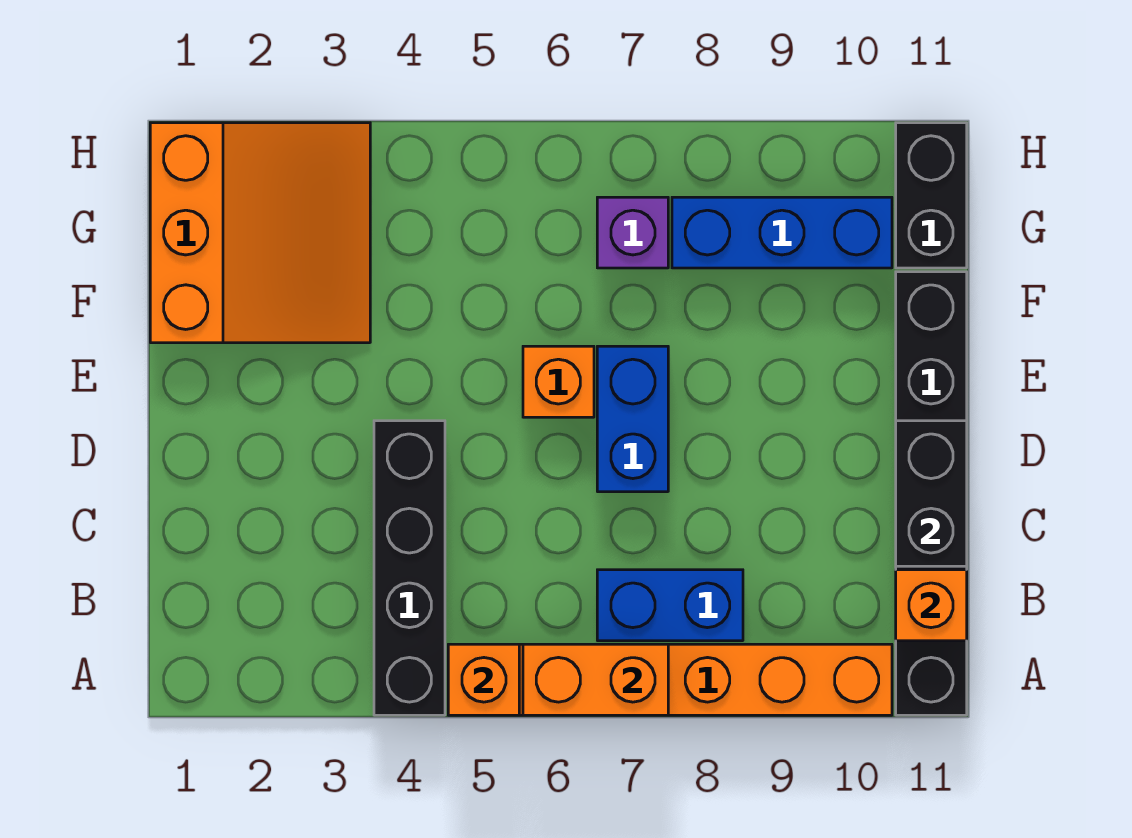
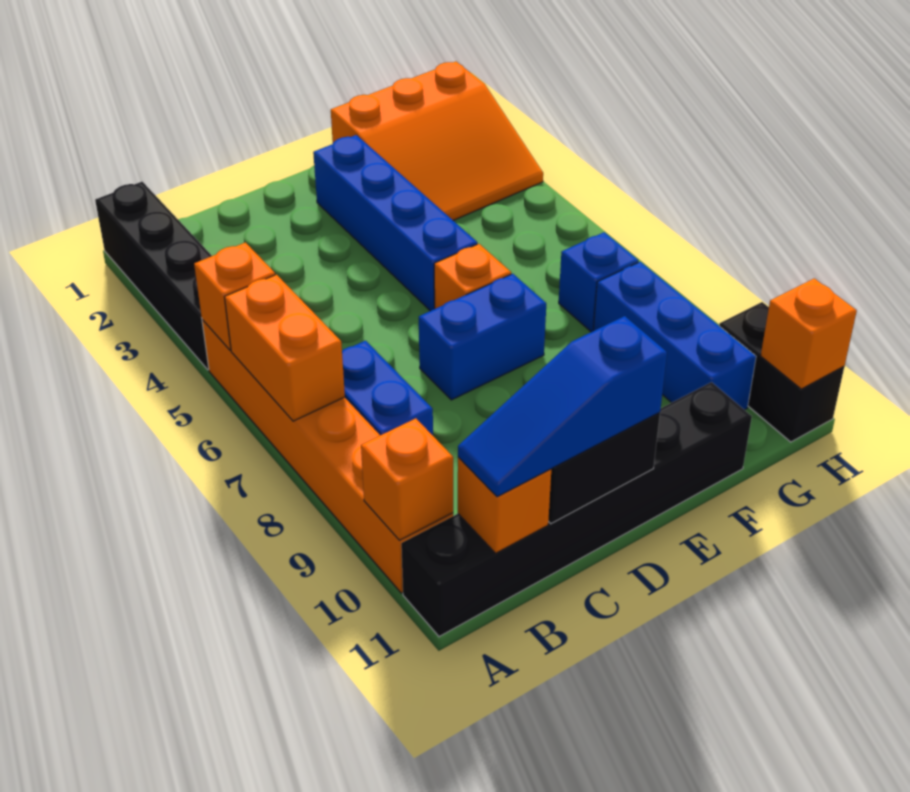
black 1x4 brick [374,421,445,715] -> black 1x4 brick turned to [95,182,212,370]
none -> orange 1x1 brick [361,418,453,540]
none -> blue 1x3 slope [458,316,667,497]
none -> blue 1x4 brick [313,135,477,311]
purple 1x1 brick [597,197,668,268] -> blue 1x1 brick [559,232,639,332]
black 1x2 brick [896,123,967,268] -> black 1x2 brick turned to [719,302,844,442]
none -> orange 1x1 brick [761,278,857,389]

